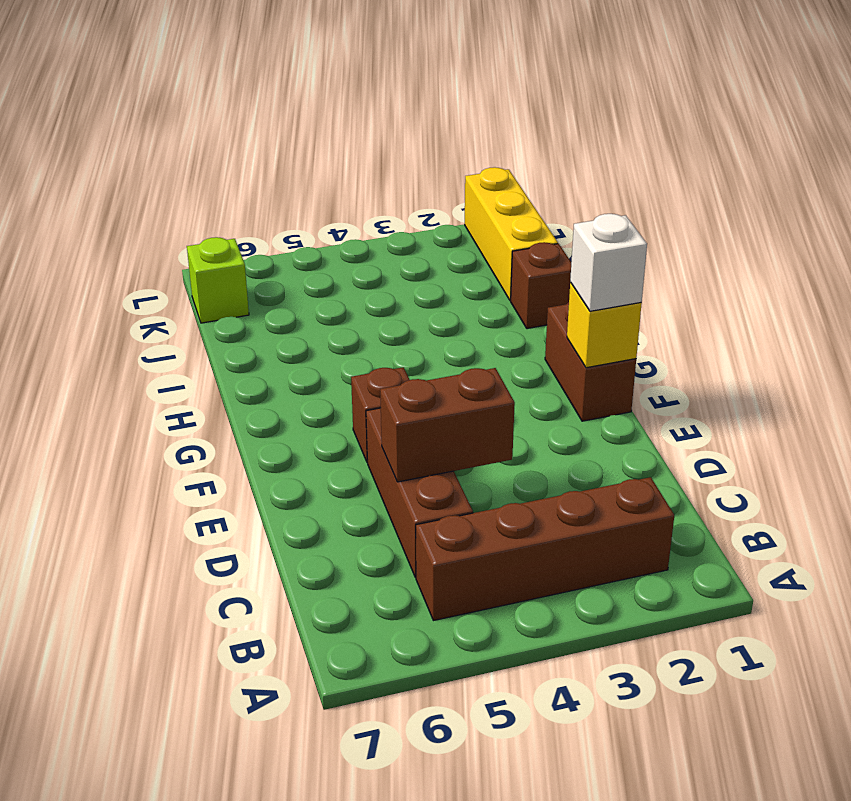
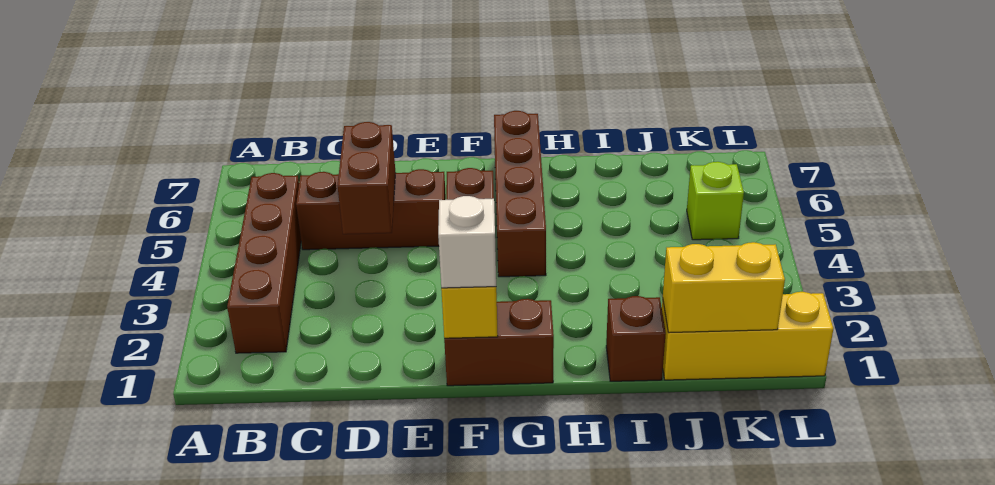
none -> brown 1x4 brick [494,111,546,277]
none -> yellow 1x2 brick [663,242,785,333]
lime 1x1 brick [187,237,249,323] -> lime 1x1 brick moved to [687,162,744,240]

